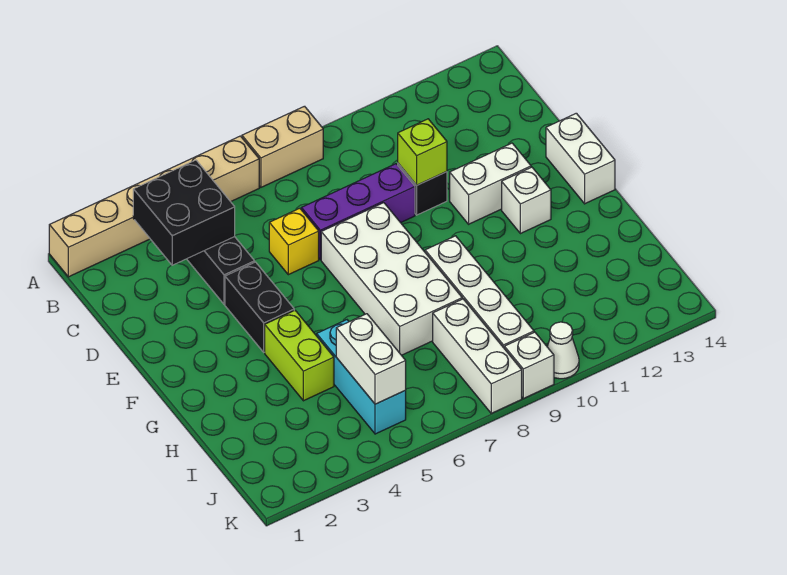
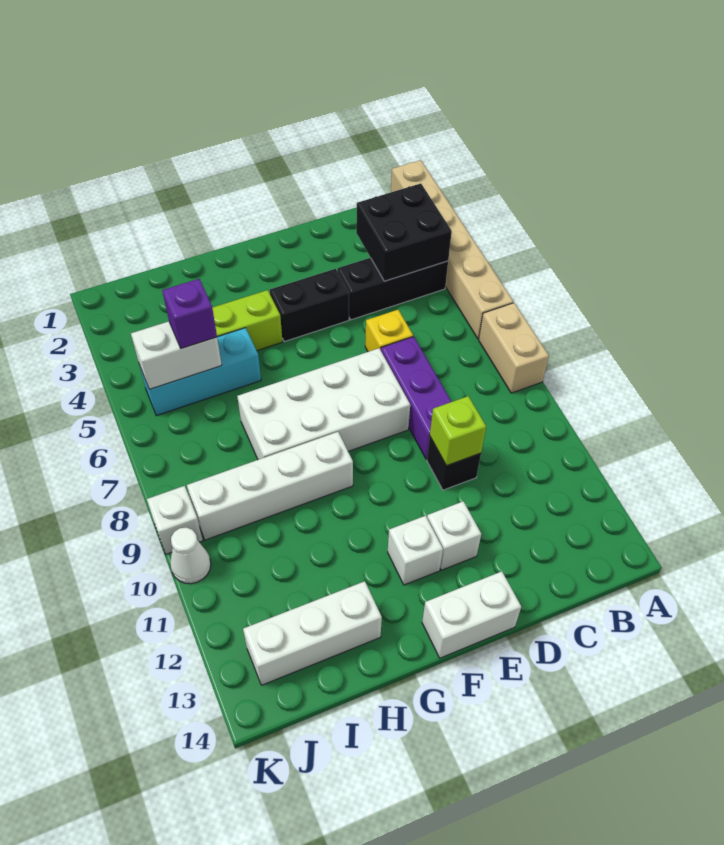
white 1x2 brick [450,143,531,224] -> white 1x1 brick [427,501,481,570]
none -> purple 1x1 brick [162,279,217,348]
white 1x3 brick [433,299,522,413] -> white 1x3 brick moved to [243,581,382,685]

